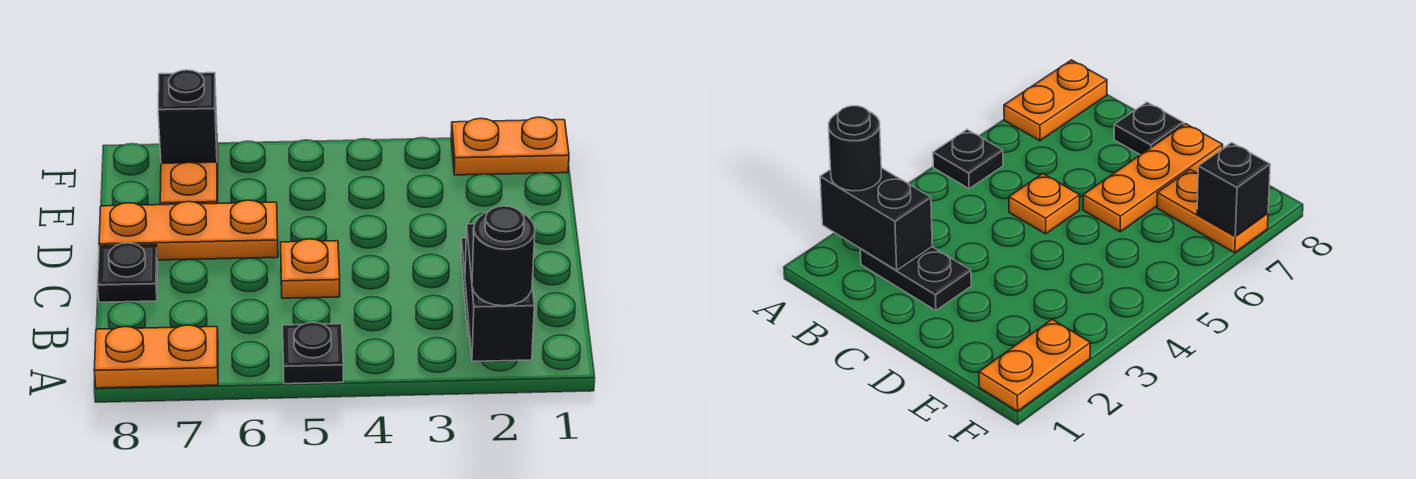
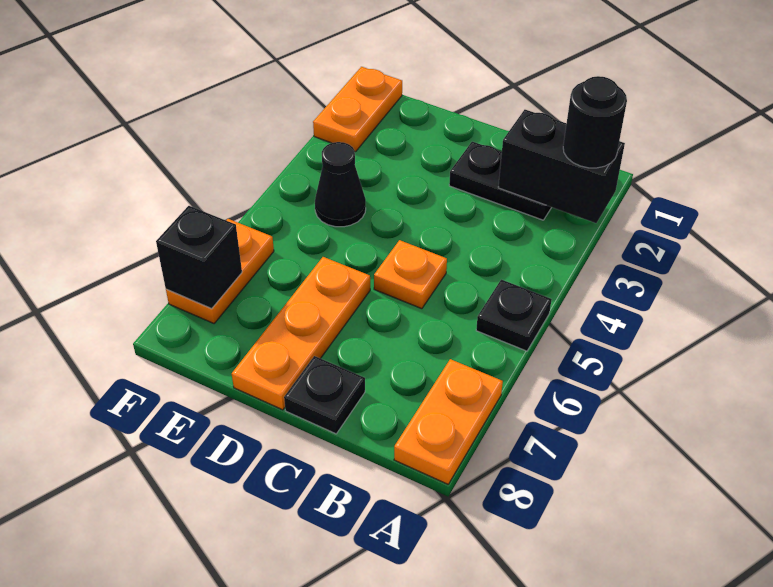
none -> black 1x1 cone [315,142,366,227]
orange 1x2 plate [160,143,218,205] -> orange 1x2 plate turned to [166,219,274,323]

